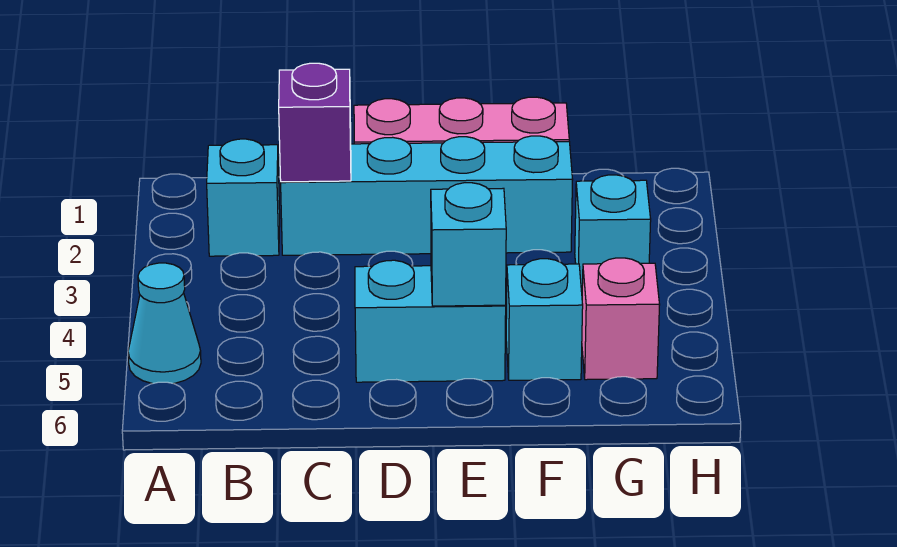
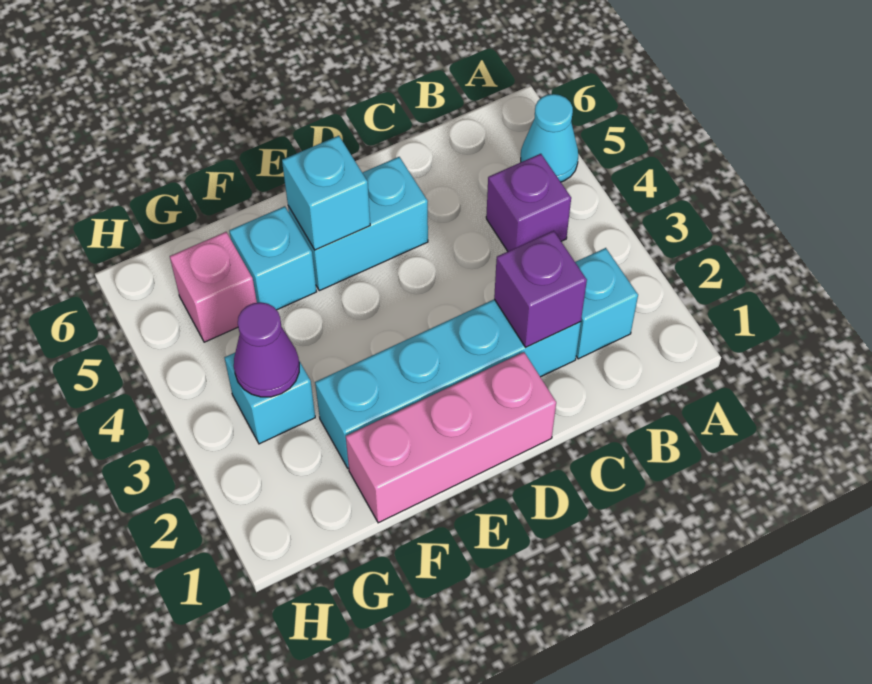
none -> purple 1x1 brick [486,154,571,251]
none -> purple 1x1 cone [234,302,299,397]

